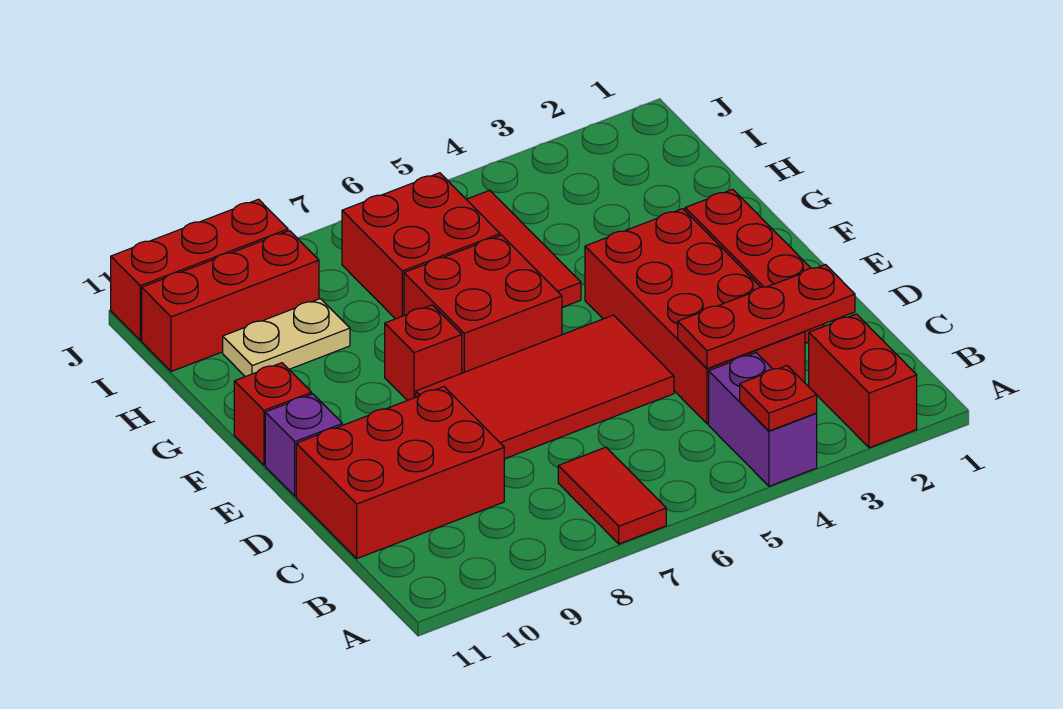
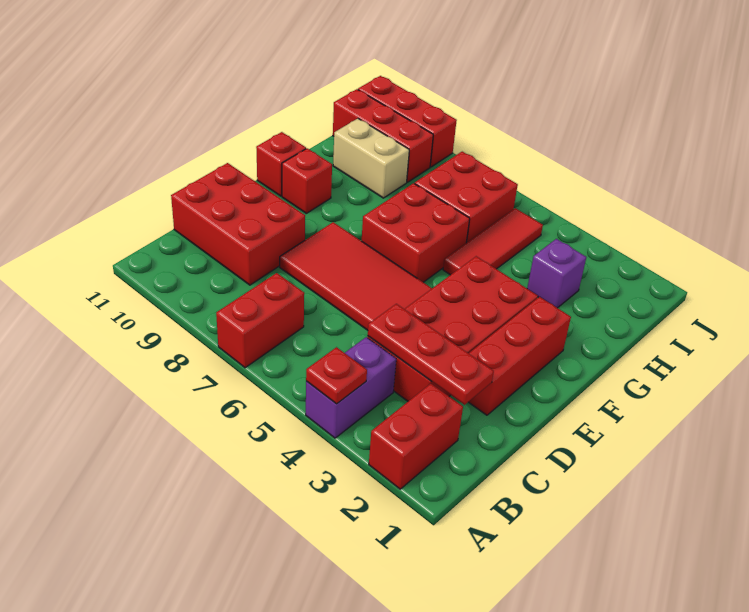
red 1x2 tile [558,447,666,544] -> red 1x2 brick [216,273,304,368]
purple 1x1 brick [265,394,342,496] -> purple 1x1 brick moved to [527,239,586,308]
red 1x1 brick [385,305,462,400] -> red 1x1 brick moved to [282,148,332,213]
tan 1x2 plate [223,299,350,377] -> tan 1x2 brick [333,119,409,198]

